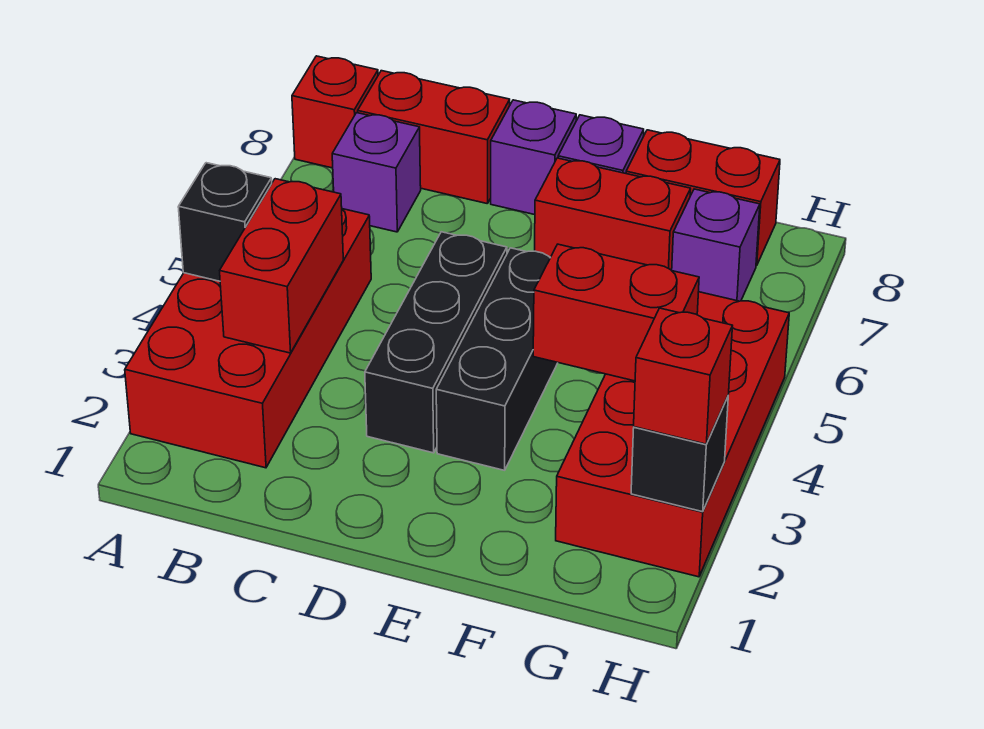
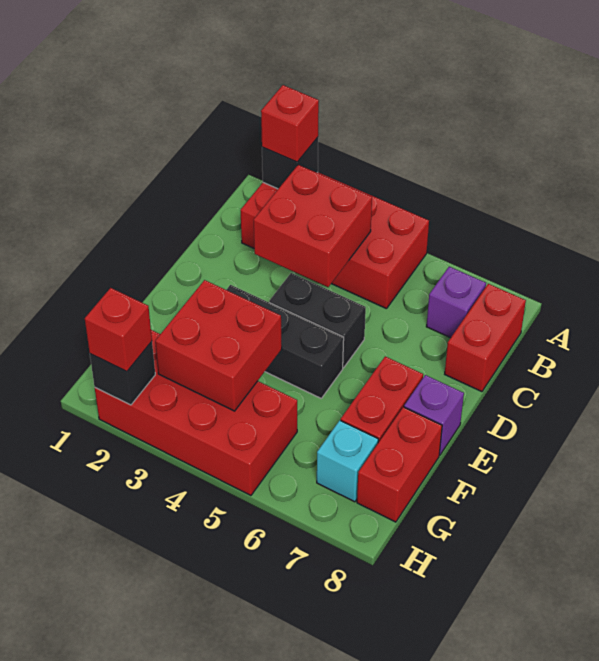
black 1x1 brick [178,163,272,281] -> black 1x1 brick moved to [262,137,318,189]
red 1x1 brick [292,56,378,168] -> red 1x1 brick moved to [261,85,319,162]
red 1x2 brick [220,179,343,353] -> red 2x2 brick [254,165,372,287]
black 1x3 brick [365,232,507,453] -> black 1x2 brick [269,273,366,368]
purple 1x1 brick [491,100,576,215] -> none
red 1x2 brick [533,244,699,381] -> red 2x2 brick [155,280,282,411]
purple 1x1 brick [672,189,760,301] -> cyan 1x1 brick [317,420,378,502]

